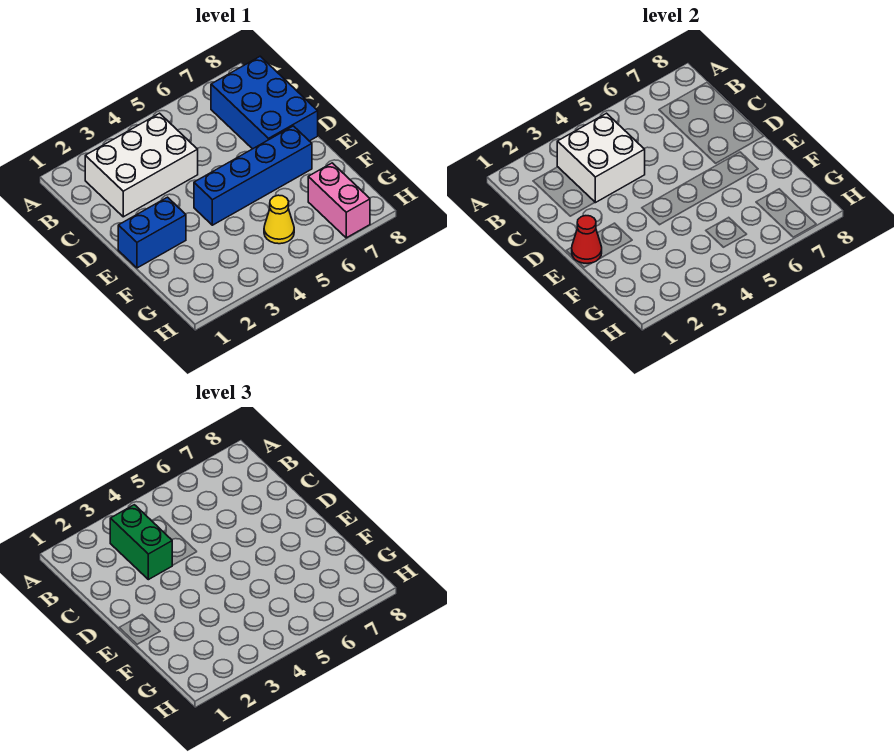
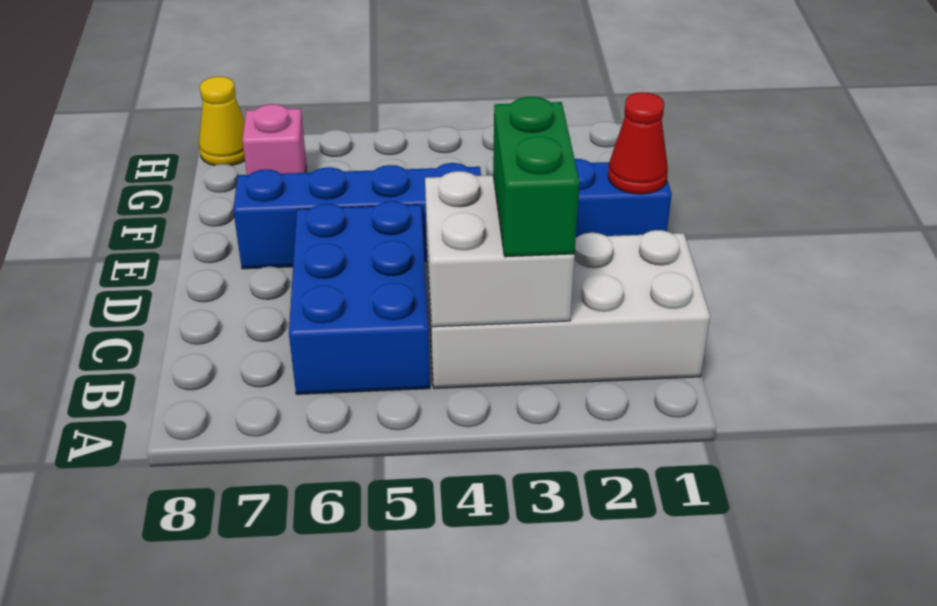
white 2x3 brick [85,113,198,217] -> white 2x4 brick [427,230,710,388]
blue 2x3 brick [211,56,318,149] -> blue 2x3 brick moved to [289,201,430,394]
yellow 1x1 cone [264,195,294,244] -> yellow 1x1 cone moved to [199,76,245,166]
pink 1x2 brick [308,163,370,238] -> pink 1x1 brick [242,104,306,175]

